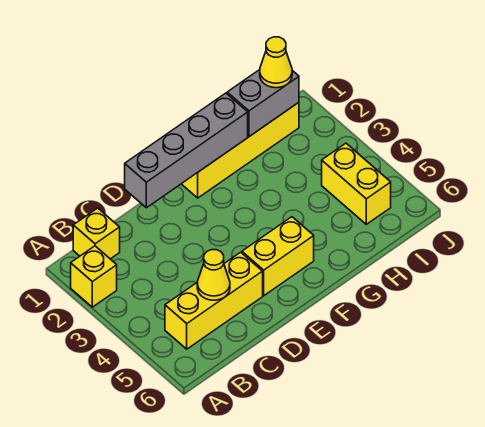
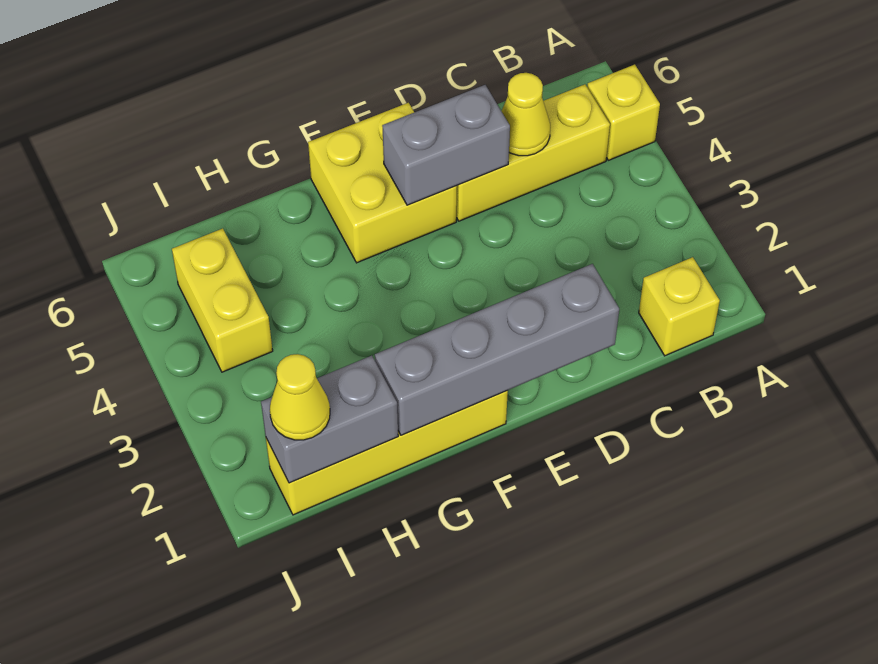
yellow 1x1 brick [71,246,117,307] -> yellow 1x1 brick moved to [587,65,660,160]
none -> grey 1x2 brick [382,85,510,205]
yellow 1x2 brick [242,217,314,296] -> yellow 2x2 brick [308,103,457,263]

